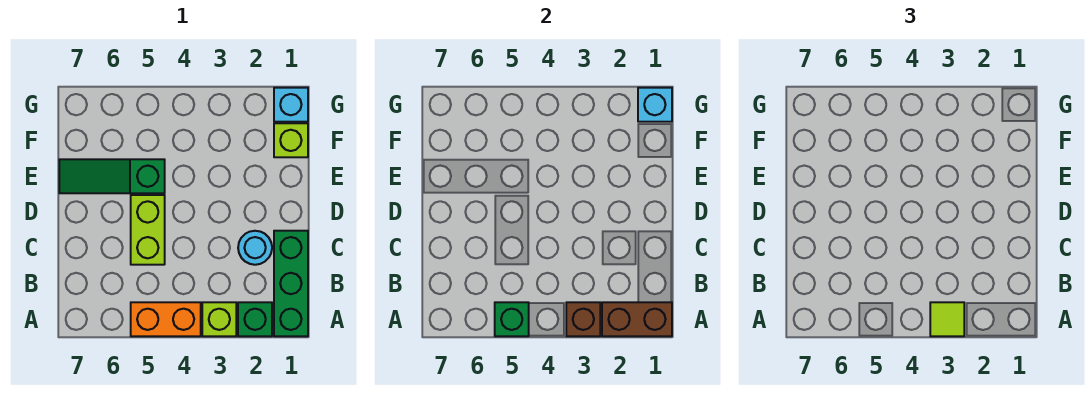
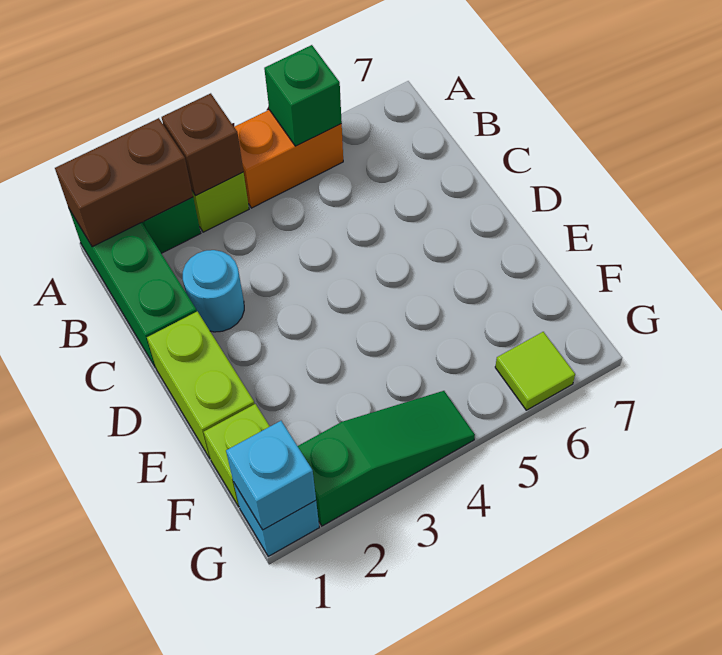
lime 1x1 tile [930,302,964,336] -> lime 1x1 tile moved to [495,332,575,410]
lime 1x2 brick [131,195,165,265] -> lime 1x2 brick moved to [147,311,254,458]
green 1x3 slope [59,159,165,193] -> green 1x3 slope moved to [298,391,475,526]

